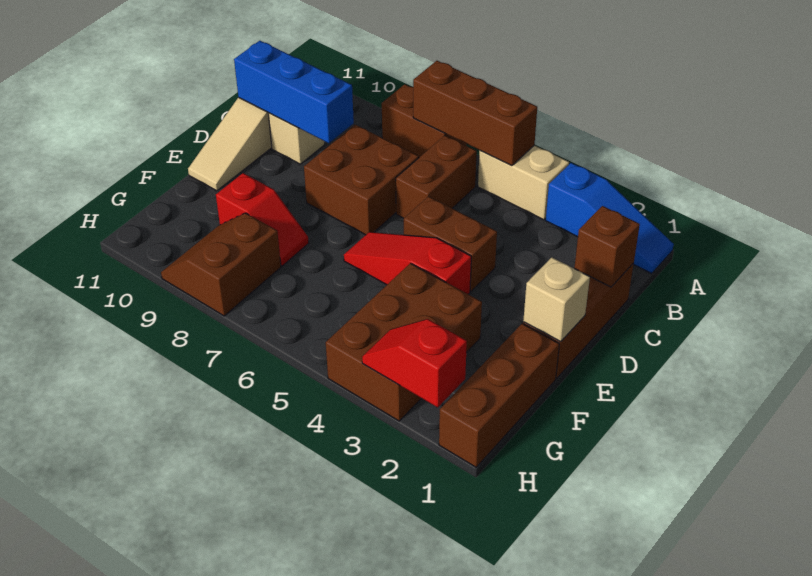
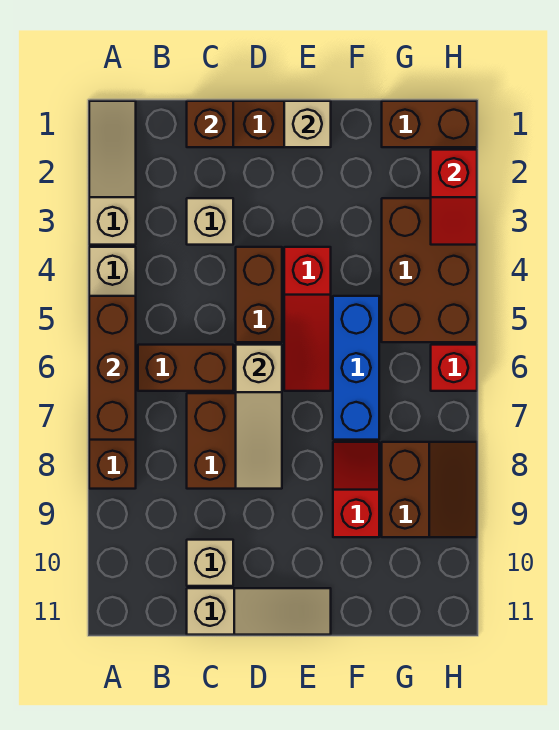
blue 1x3 slope [546,163,674,273] -> tan 1x3 slope [89,101,136,245]
none -> tan 1x1 brick [187,198,233,245]
blue 1x3 brick [234,41,354,143] -> blue 1x3 brick moved to [333,296,379,440]
none -> tan 1x3 slope [236,345,282,489]
brown 1x3 brick [439,324,559,467] -> brown 1x2 brick [382,101,477,147]
brown 2x3 brick [326,263,482,421] -> brown 2x3 brick turned to [382,198,477,342]
brown 2x2 slope [161,213,281,316] -> brown 2x2 slope turned to [382,442,477,537]
none -> red 1x1 brick [431,345,477,391]

